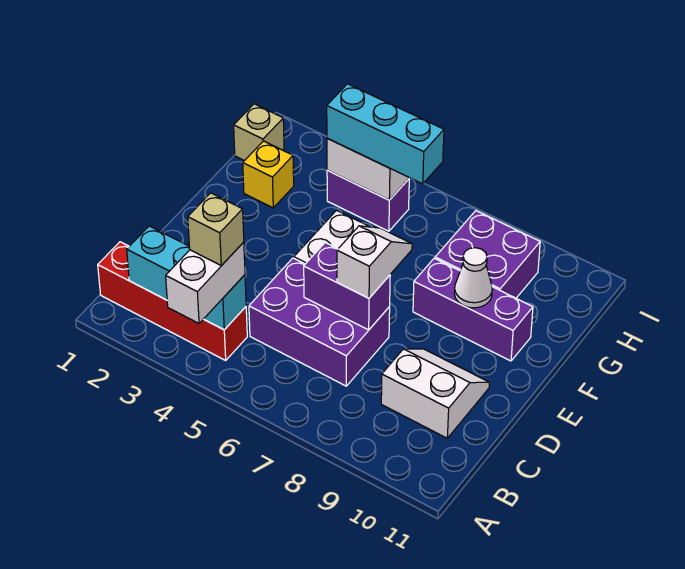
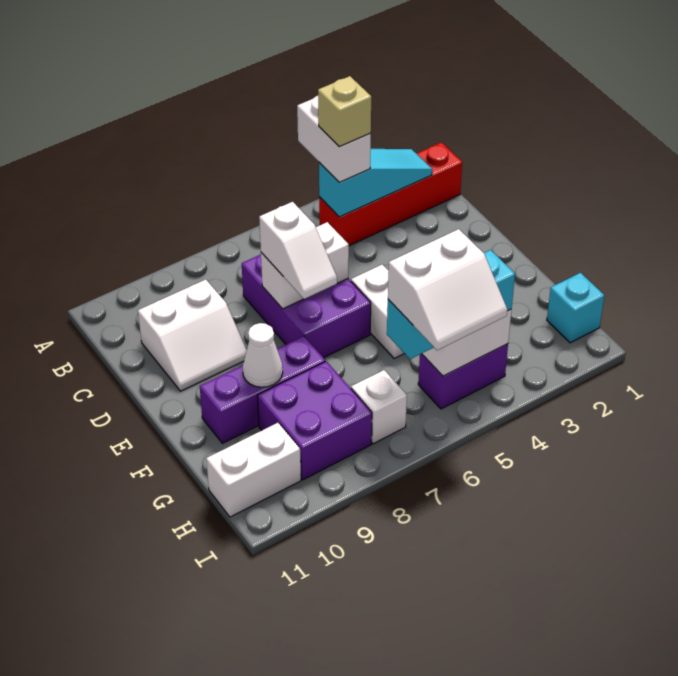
cyan 1x3 brick [127,226,246,330] -> cyan 1x3 slope [319,149,432,217]
purple 2x3 brick [249,258,390,386] -> purple 2x3 brick turned to [242,254,371,358]
purple 1x2 brick [304,243,390,330] -> white 1x2 brick [261,222,349,309]
yellow 1x1 brick [243,141,294,208] -> none
tan 1x1 brick [234,104,284,161] -> cyan 1x1 brick [547,273,604,343]
none -> white 2x2 slope [388,229,507,350]
none -> white 1x1 brick [351,370,407,444]
none -> white 1x2 brick [206,423,301,517]

